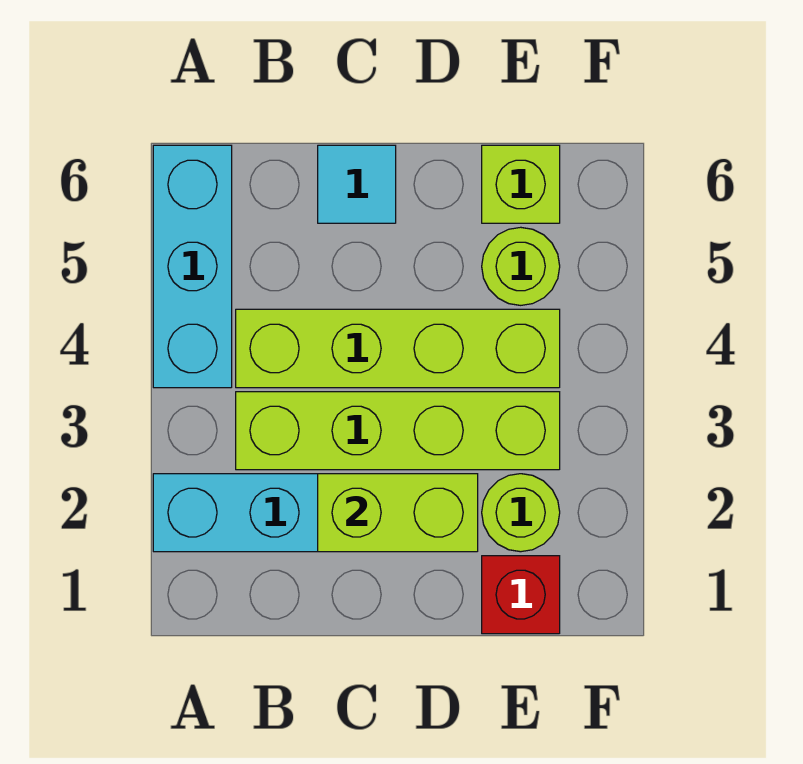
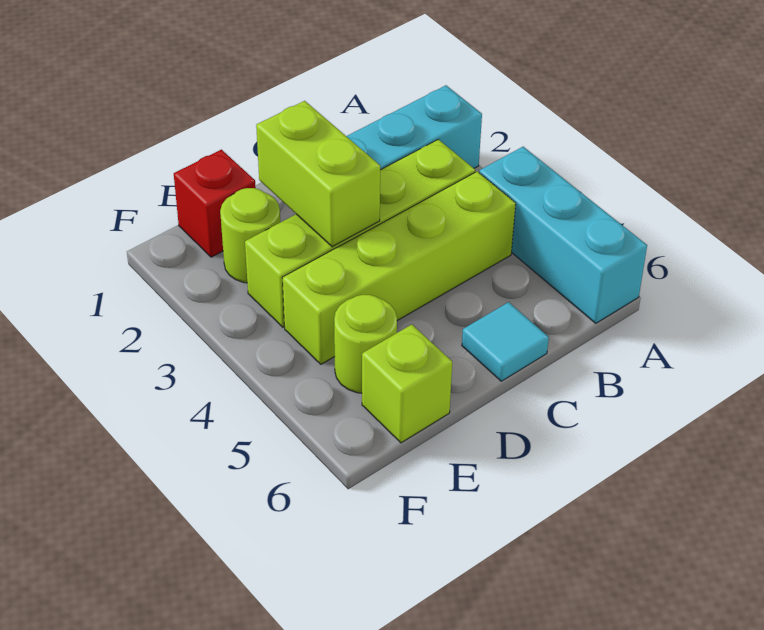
lime 1x2 brick [318,474,478,552] -> lime 1x2 brick turned to [256,101,380,247]

